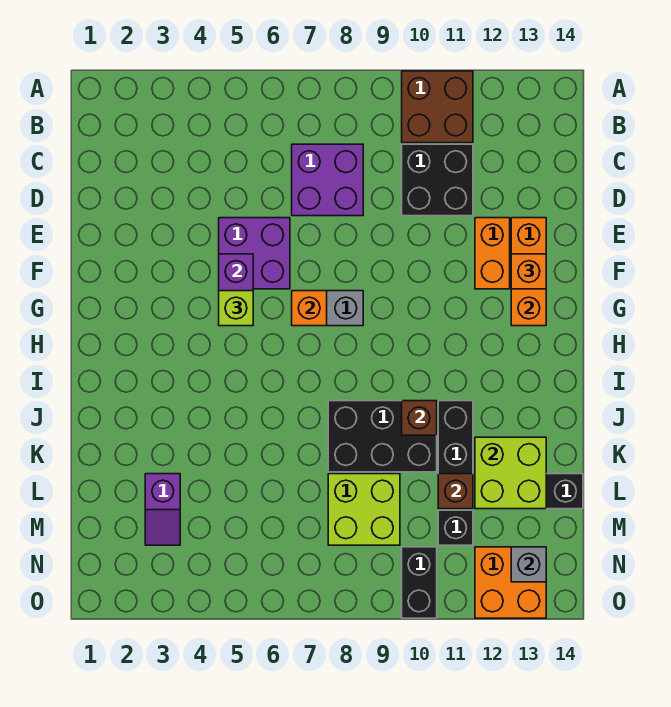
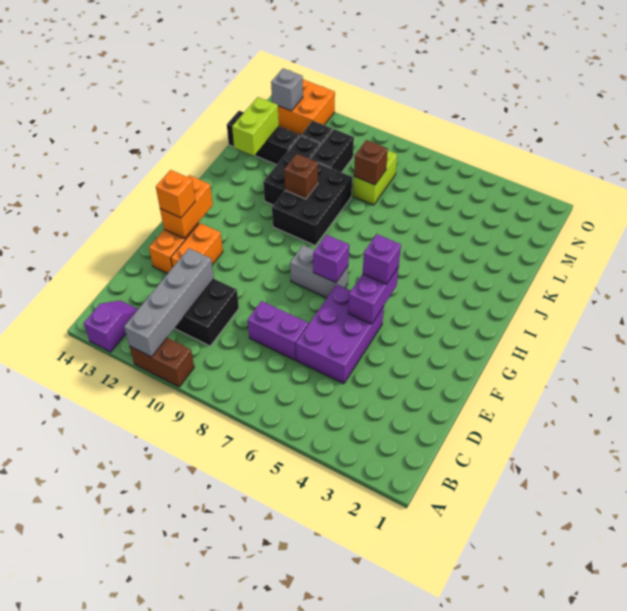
brown 2x2 brick [402,71,473,143] -> brown 1x2 brick [130,338,194,387]
none -> grey 1x4 brick [124,248,214,357]
purple 2x2 brick [292,144,363,216] -> purple 1x2 brick [248,301,308,360]
purple 2x2 brick [219,218,290,289] -> purple 2x3 brick [296,284,384,384]
lime 1x1 brick [219,291,253,326] -> purple 1x1 brick [363,234,401,284]
orange 1x1 brick [292,291,327,326] -> purple 1x1 brick [313,235,349,283]
black 2x3 brick [328,401,437,472] -> black 2x3 brick turned to [272,163,352,246]
lime 2x2 brick [475,437,546,509] -> lime 1x2 brick [232,97,279,156]
purple 1x2 slope [145,474,180,545] -> purple 1x2 slope moved to [84,301,138,352]
lime 2x2 brick [328,474,400,545] -> lime 1x2 brick [353,151,397,205]
brown 1x1 brick [438,474,473,509] -> brown 1x1 brick moved to [354,140,388,185]
black 1x2 brick [402,547,437,618] -> black 1x2 brick moved to [311,129,354,172]

